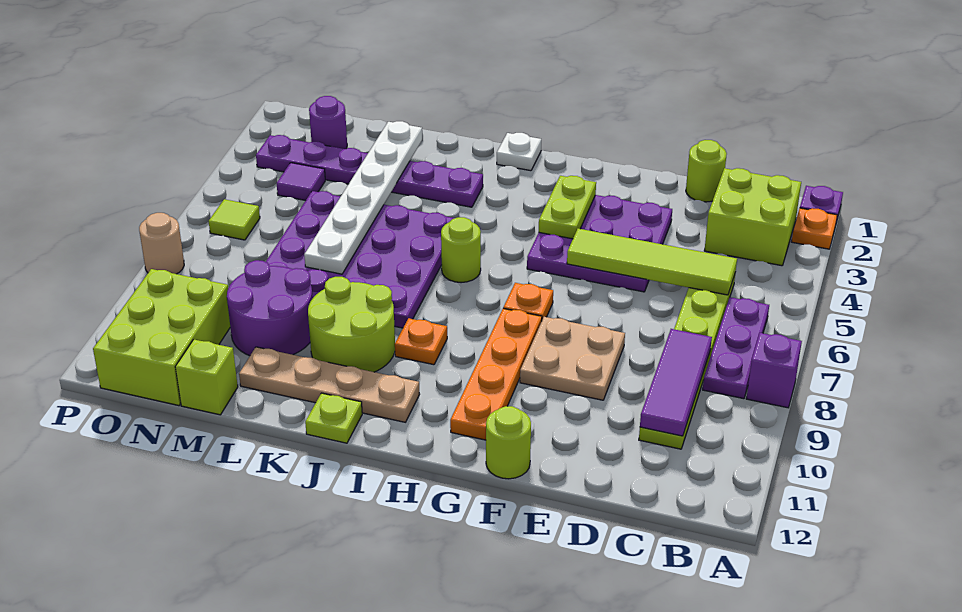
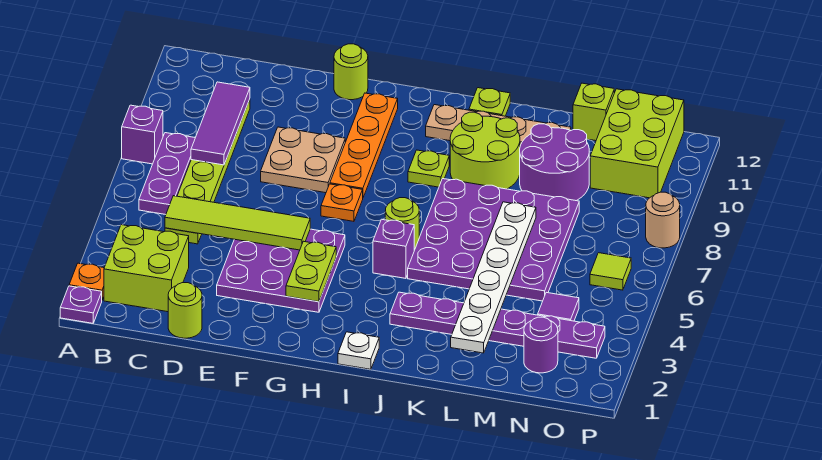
none -> purple 1x1 brick [373,219,414,278]
orange 1x1 plate [395,318,447,365] -> lime 1x1 plate [408,150,449,187]

